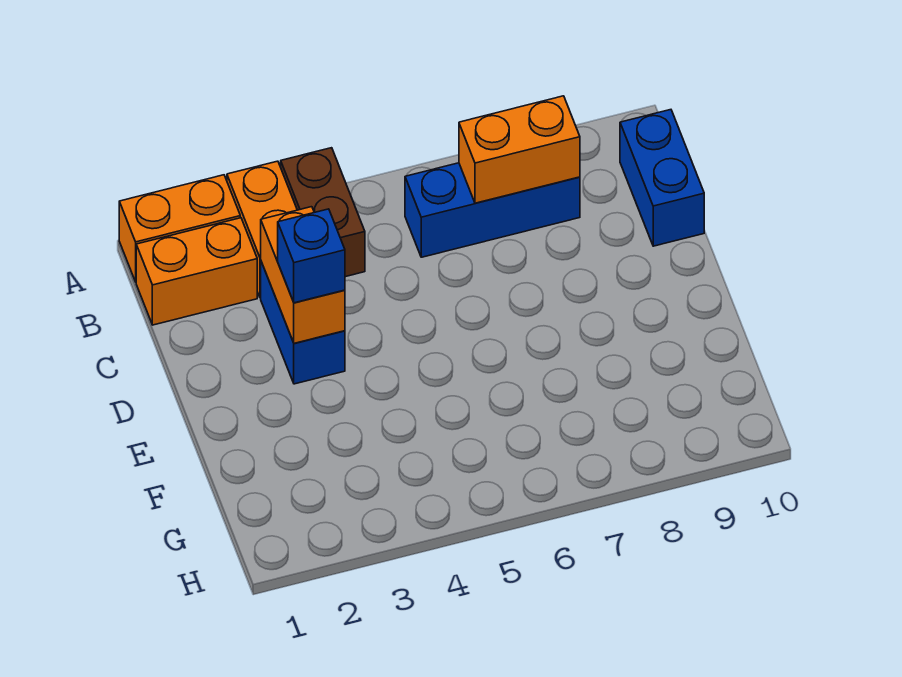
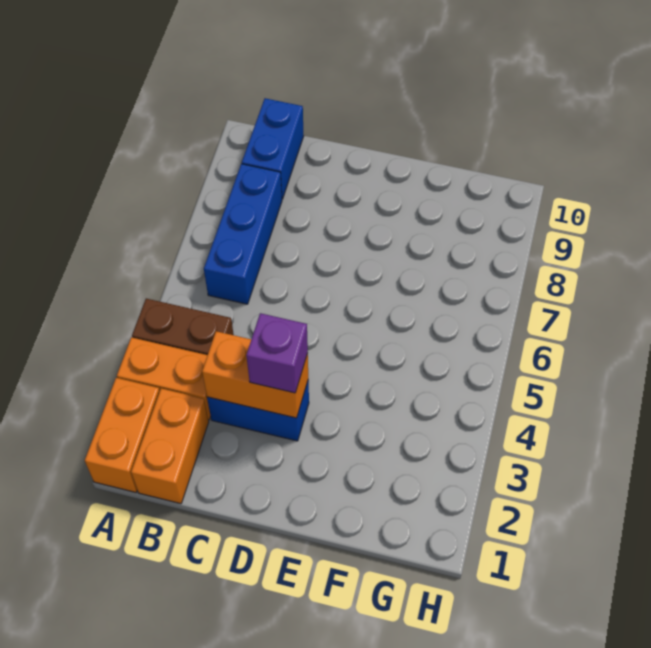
orange 1x2 brick [459,96,580,203] -> none
blue 1x2 brick [620,110,704,246] -> blue 1x2 brick turned to [242,98,304,199]
blue 1x1 brick [278,209,345,303] -> purple 1x1 brick [246,313,308,393]

